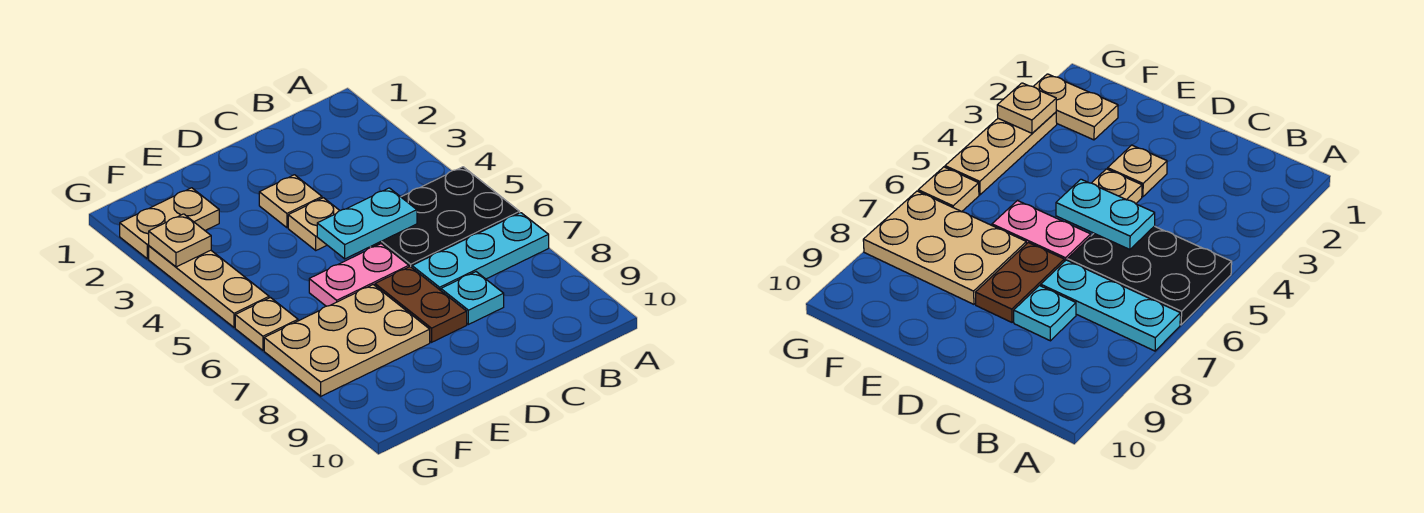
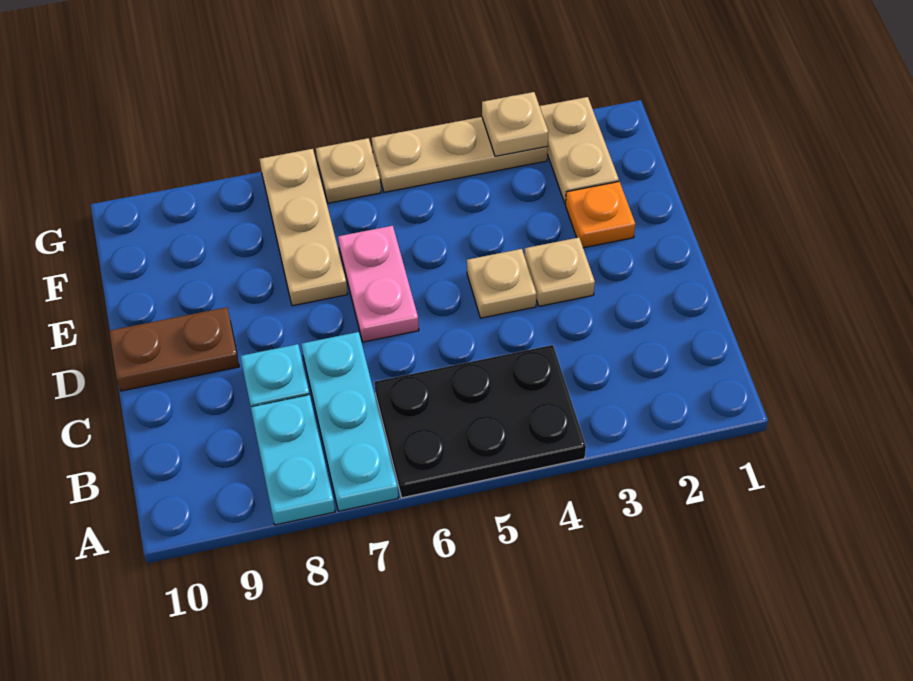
black 2x3 plate [371,167,520,267] -> black 2x3 plate turned to [374,345,586,498]
cyan 1x2 plate [317,188,417,259] -> cyan 1x2 plate moved to [251,395,335,525]
brown 1x2 plate [375,267,467,342] -> brown 1x2 plate moved to [109,307,240,391]
none -> orange 1x1 plate [565,182,635,248]
tan 2x3 plate [264,285,430,396] -> tan 1x3 plate [260,149,348,306]

